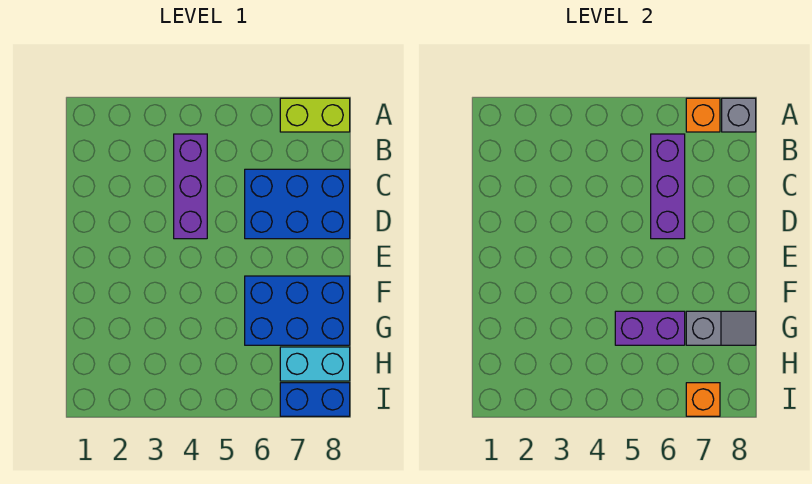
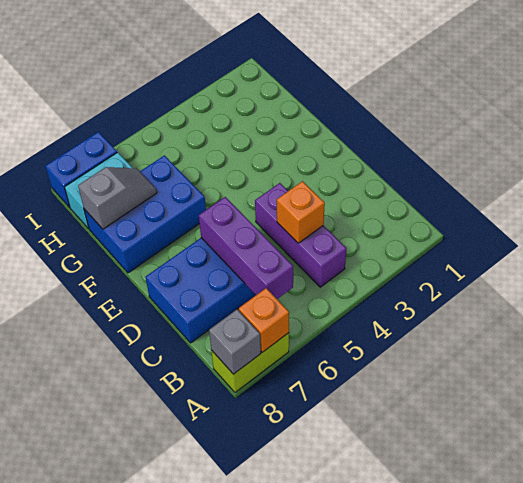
purple 1x2 brick [615,311,685,345] -> none
grey 1x2 slope [686,311,756,345] -> grey 1x2 slope turned to [78,167,157,229]
orange 1x1 brick [686,383,720,416] -> orange 1x1 brick moved to [277,181,325,243]

